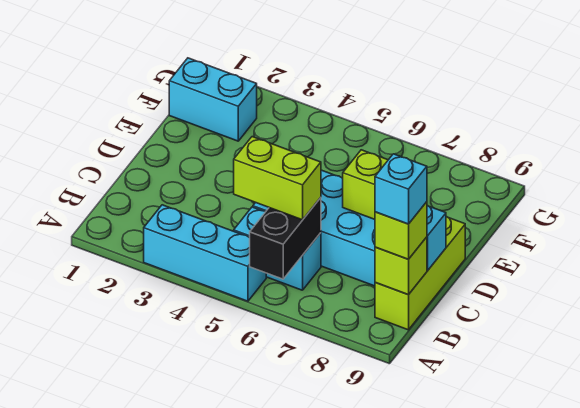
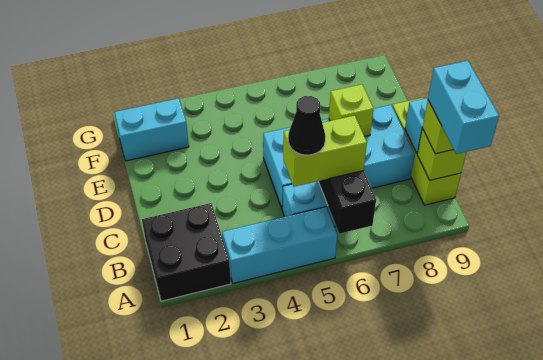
none -> black 2x2 brick [142,203,231,301]
none -> black 1x1 cone [288,96,325,155]
cyan 1x1 brick [375,154,427,224] -> cyan 1x2 brick [428,61,499,154]

